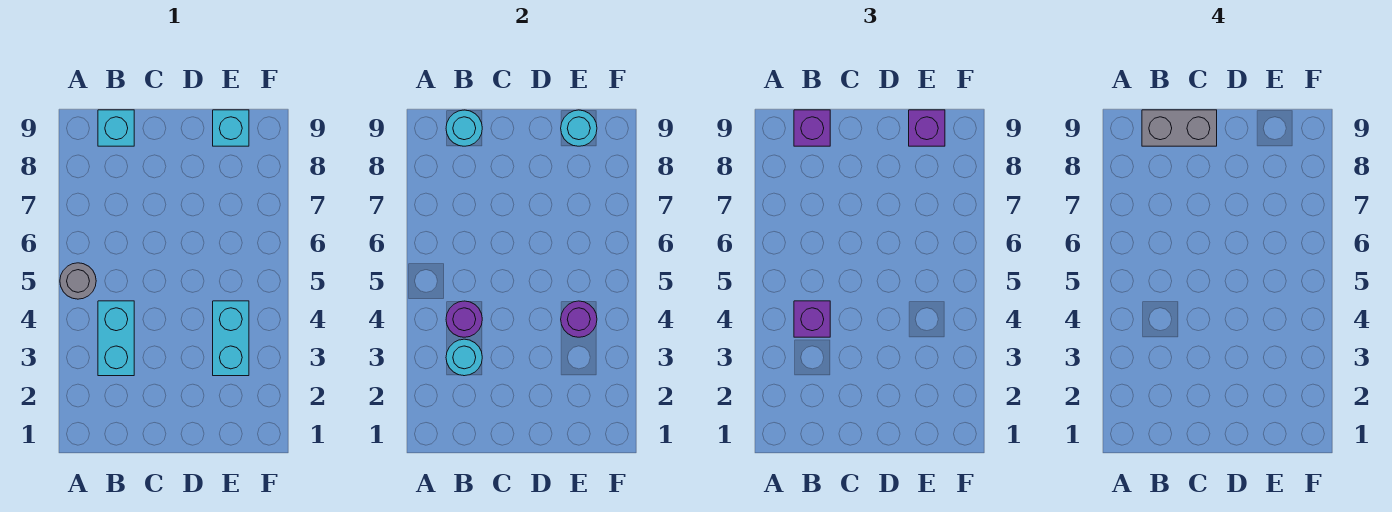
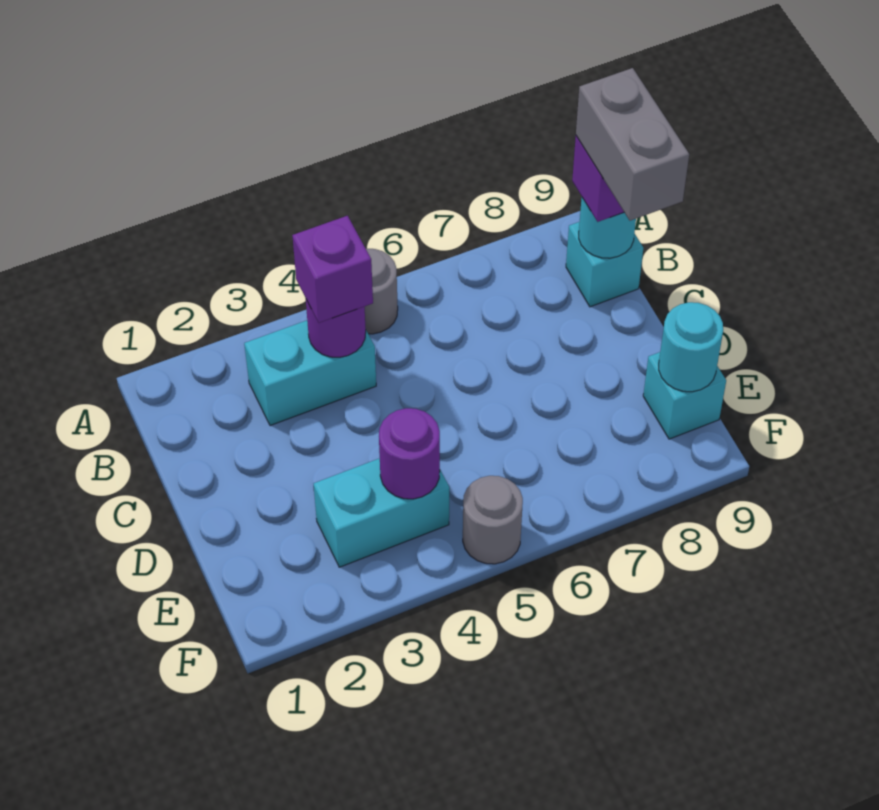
cyan 1x1 round brick [446,339,482,376] -> none
purple 1x1 brick [909,110,945,146] -> none
none -> grey 1x1 round brick [463,476,523,564]

